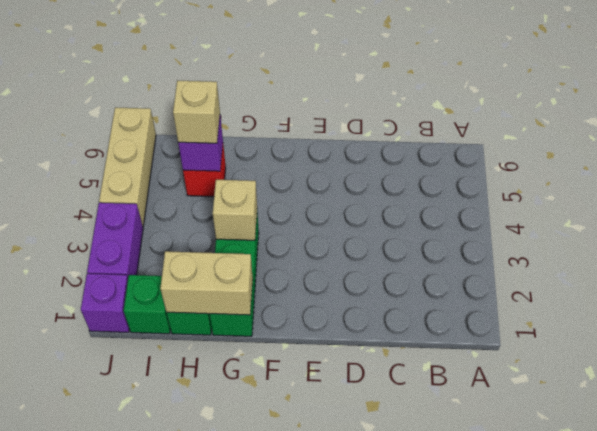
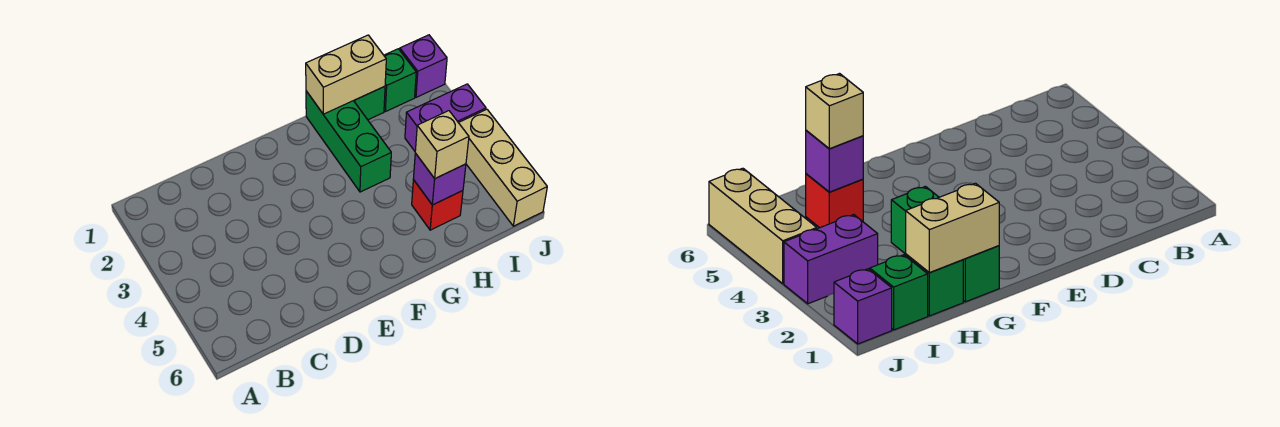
tan 1x1 brick [213,180,257,240] -> none
purple 1x2 brick [87,203,143,278] -> purple 1x2 brick turned to [405,84,486,151]

